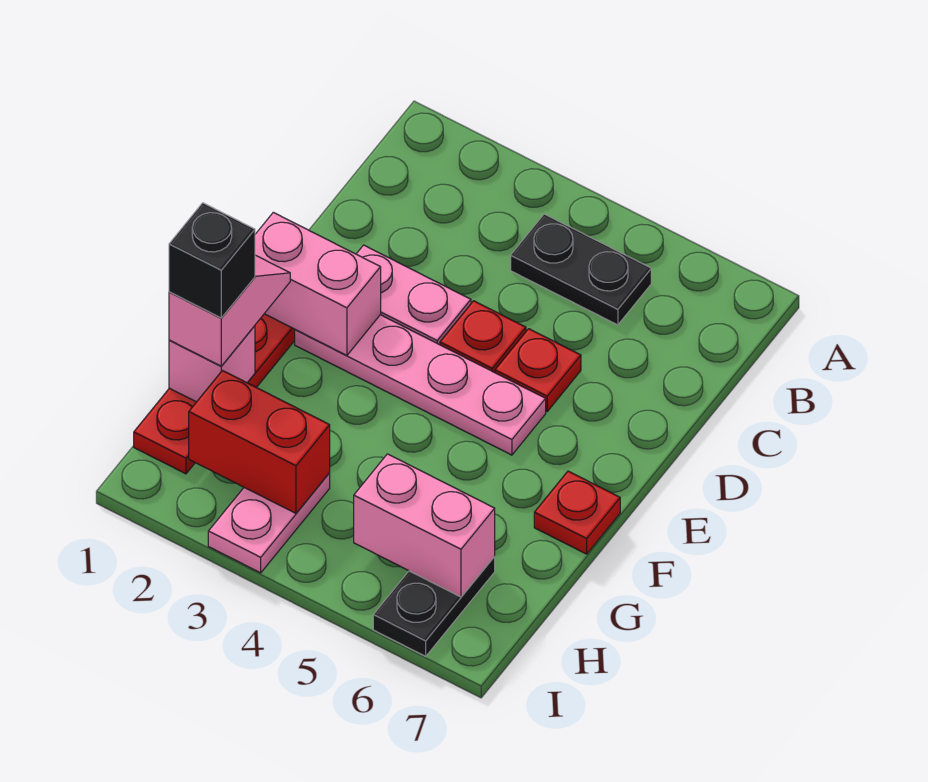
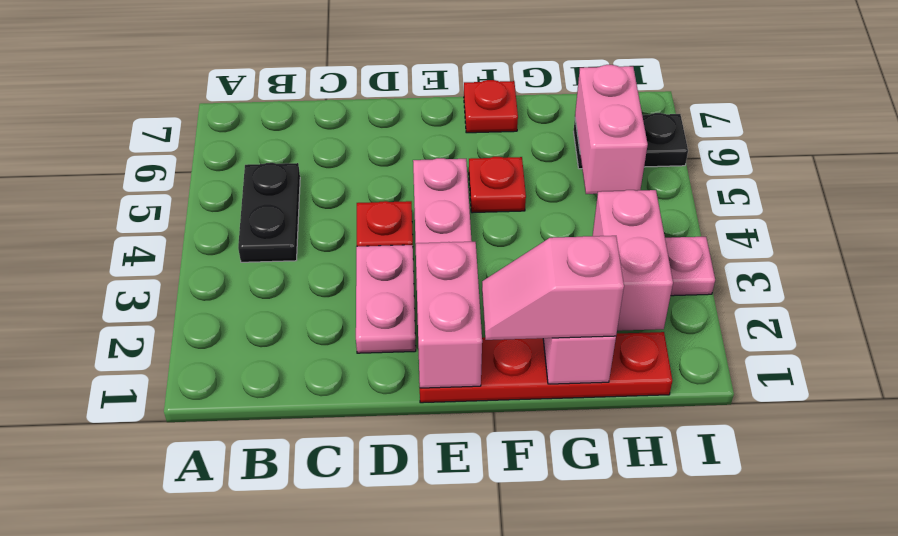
red 1x1 plate [495,329,581,411] -> red 1x1 plate moved to [469,157,526,213]
black 1x1 brick [169,203,255,318] -> none
red 1x2 brick [189,371,330,513] -> pink 1x2 brick [593,190,673,331]

